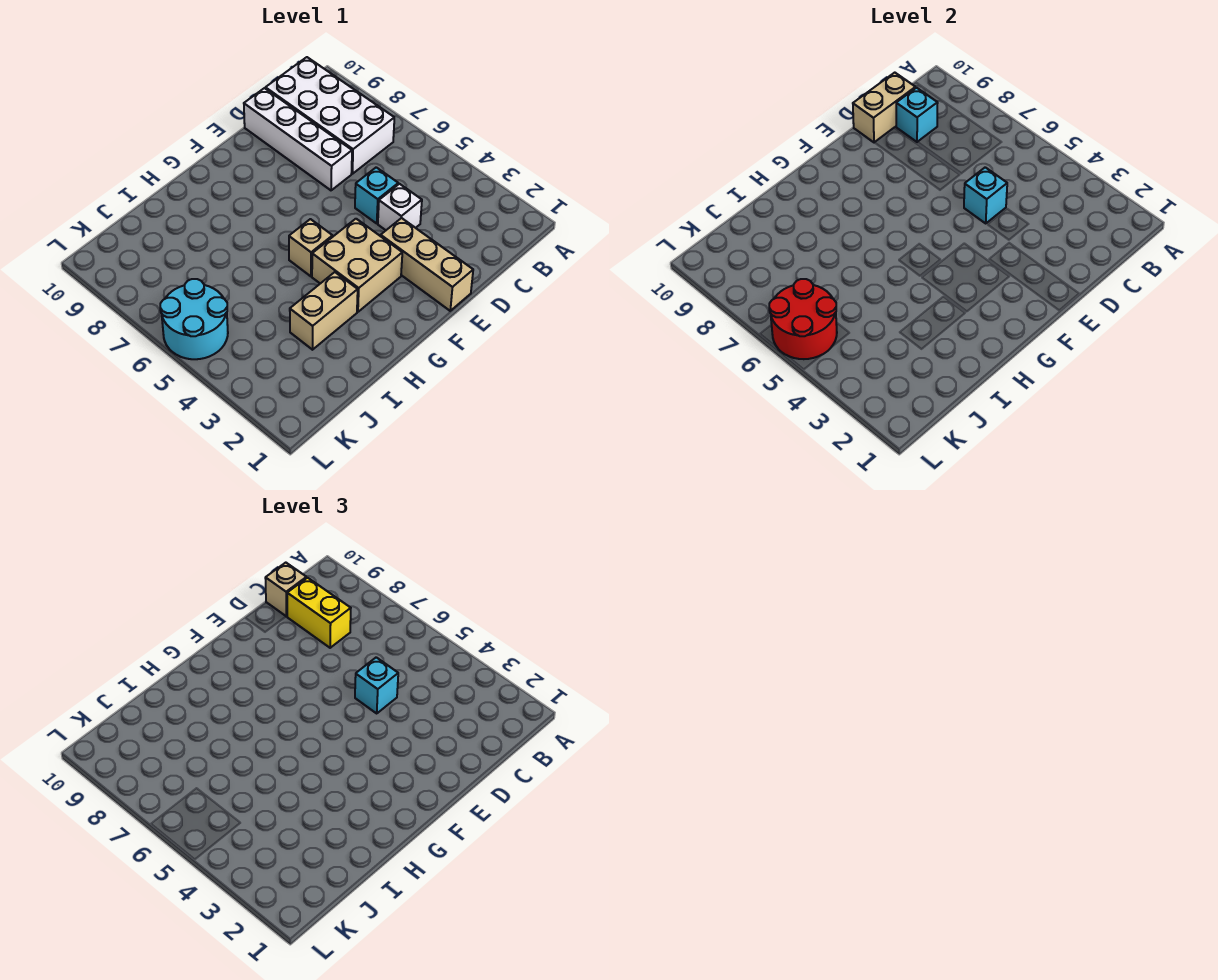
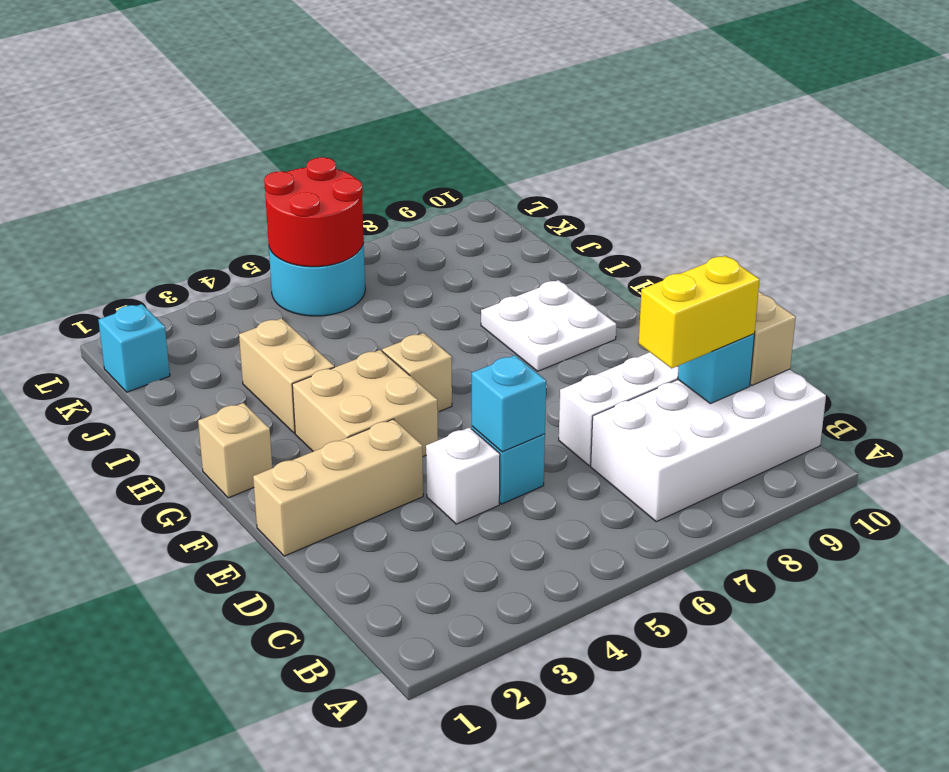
tan 1x1 brick [265,563,306,616] -> tan 1x1 brick moved to [198,403,272,498]
cyan 1x1 brick [355,657,398,713] -> cyan 1x1 brick moved to [99,304,170,392]
none -> white 2x2 plate [481,280,616,371]

